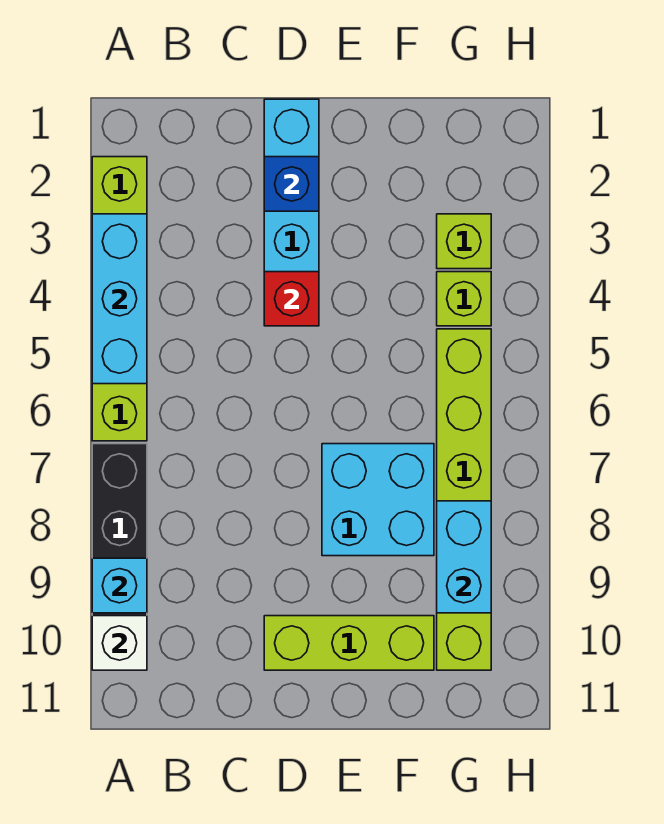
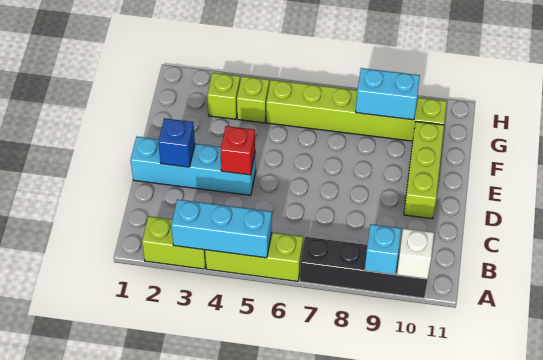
cyan 2x2 brick [322,444,434,556] -> none

